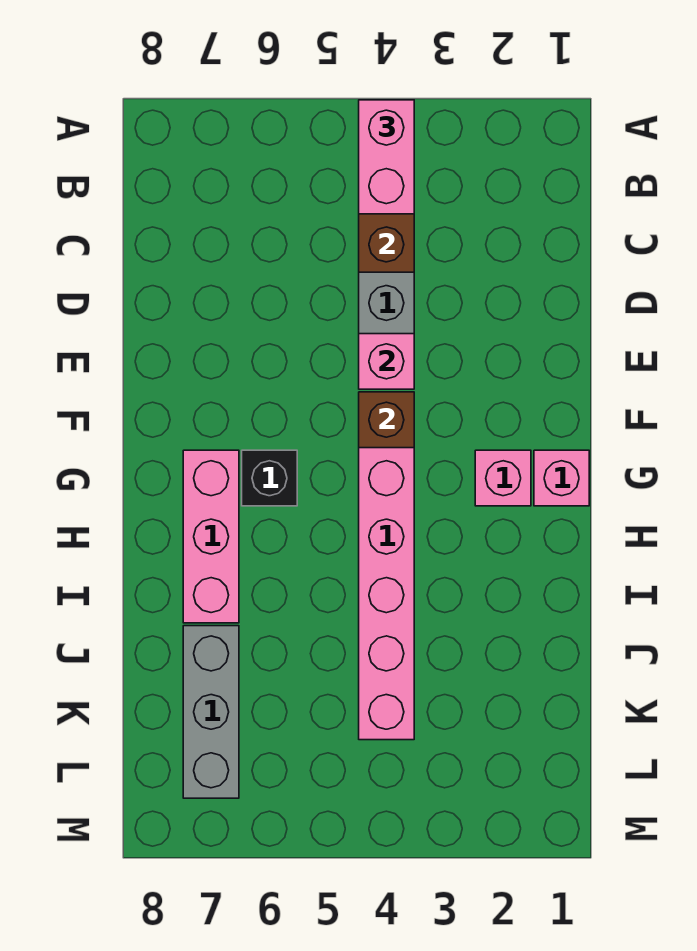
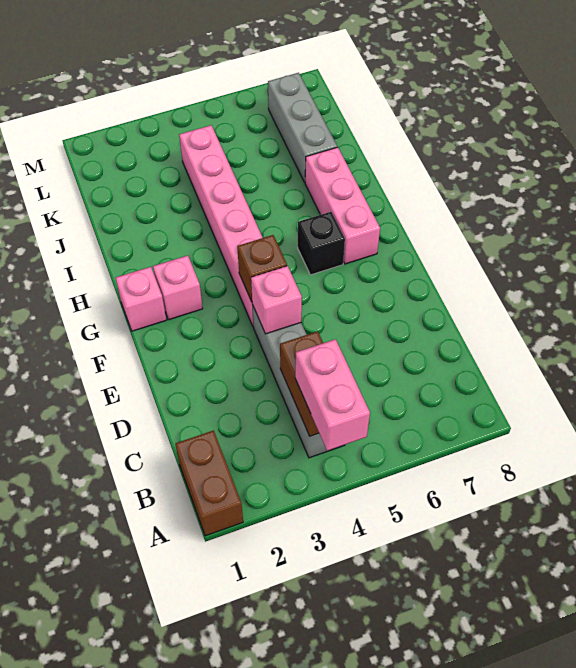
none -> brown 1x2 brick [175,431,243,536]

